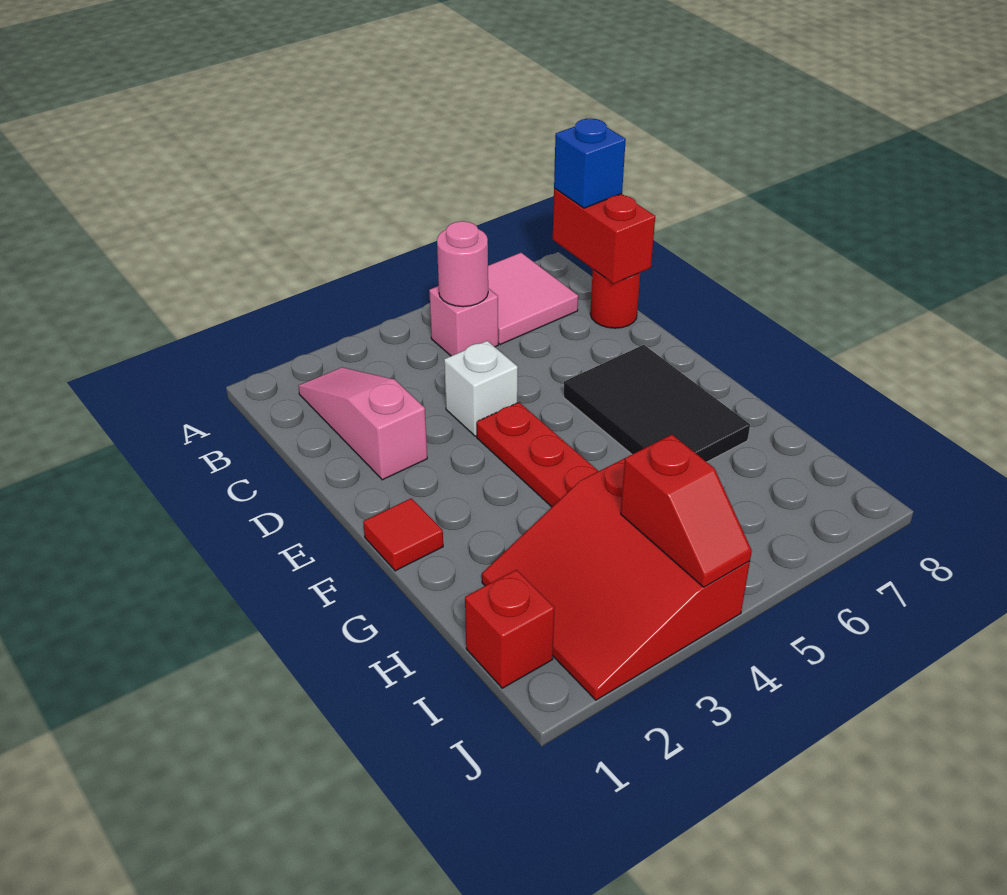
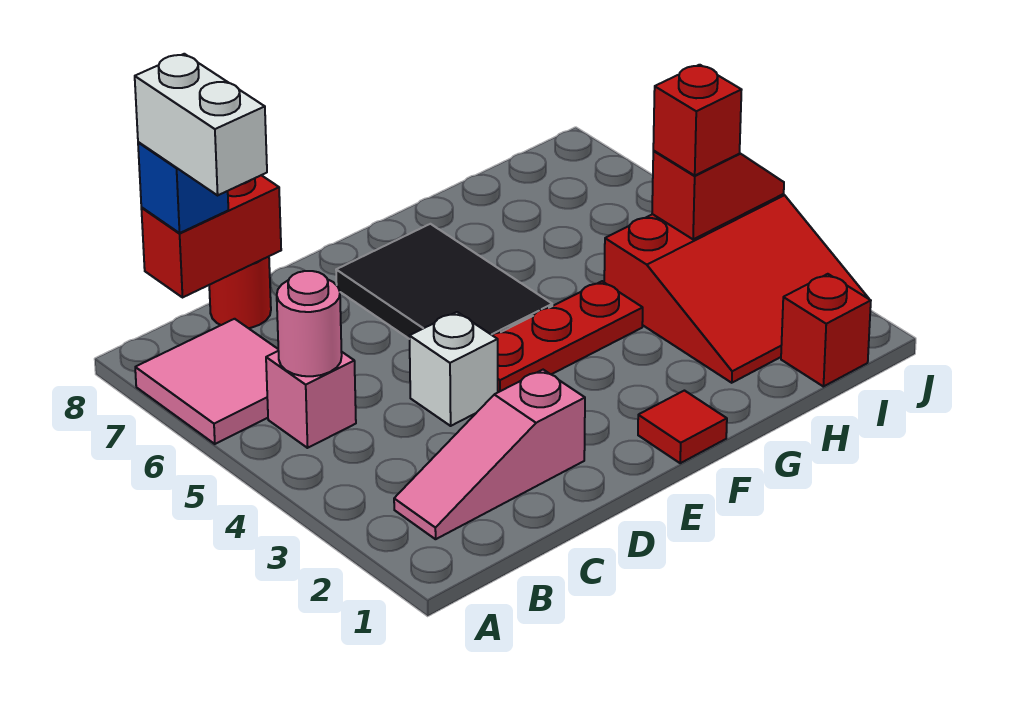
none -> white 1x2 brick [135,54,267,195]
black 2x3 tile [564,345,750,462] -> black 2x3 tile turned to [336,224,552,339]
none -> red 1x1 brick [653,65,741,175]

